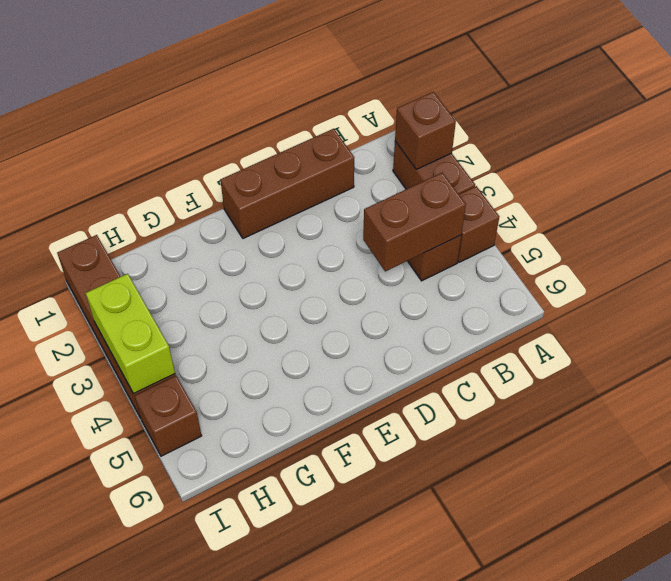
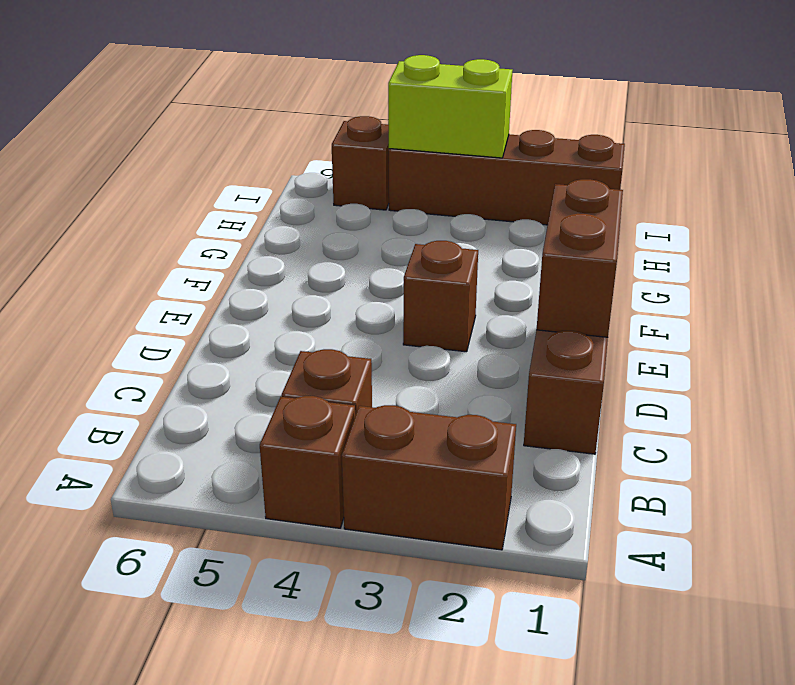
brown 1x1 brick [395,92,456,169] -> brown 1x1 brick moved to [403,241,478,352]
brown 1x2 brick [363,173,466,272] -> brown 1x2 brick moved to [537,179,623,337]

